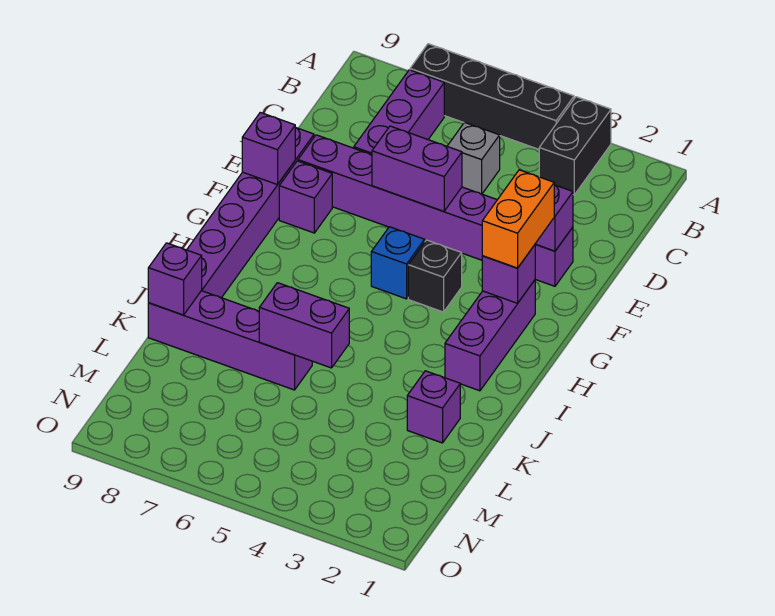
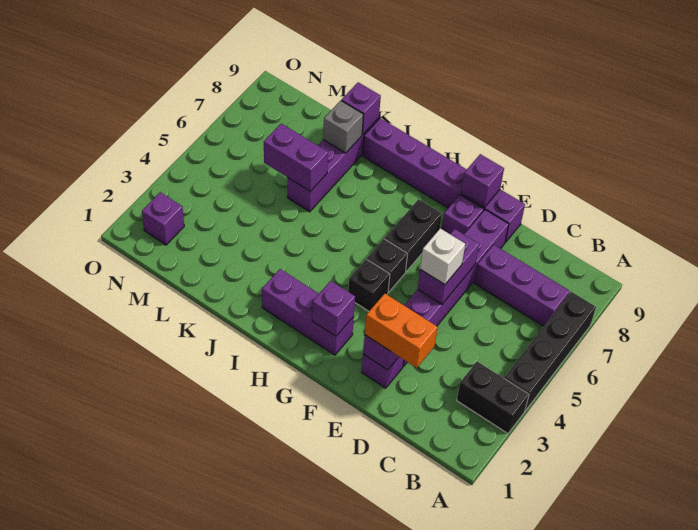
grey 1x1 brick [447,122,500,194] -> grey 1x1 brick moved to [323,101,364,153]
none -> white 1x1 brick [420,229,465,285]
orange 1x2 brick [482,170,554,268] -> orange 1x2 brick moved to [365,294,437,368]
blue 1x1 brick [371,227,425,299] -> black 1x1 brick [367,239,408,292]
none -> black 1x2 brick [385,199,442,272]
purple 1x1 brick [407,371,460,443] -> purple 1x1 brick moved to [142,192,184,245]
purple 1x2 brick [259,283,349,368] -> purple 1x2 brick turned to [264,124,328,191]

